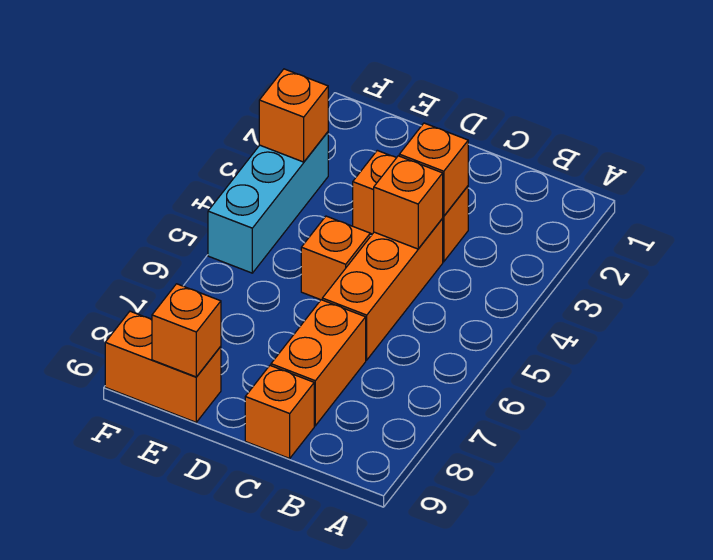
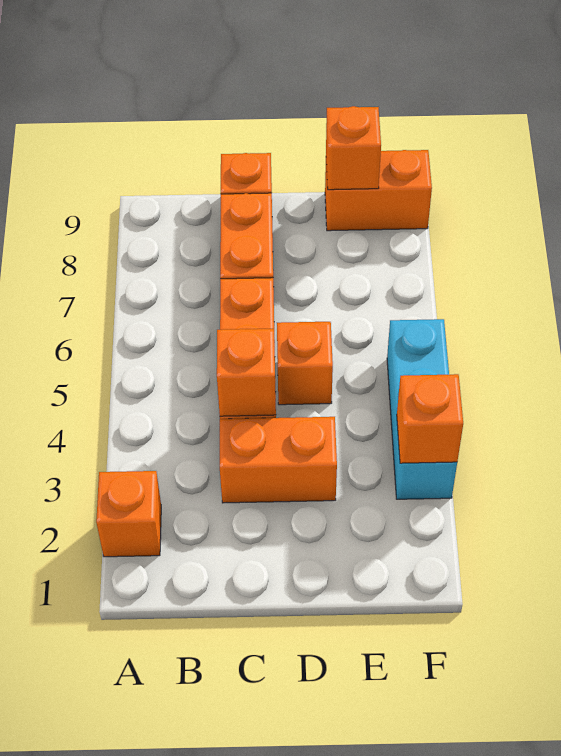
orange 1x1 brick [399,123,468,216] -> orange 1x1 brick moved to [96,471,161,557]

